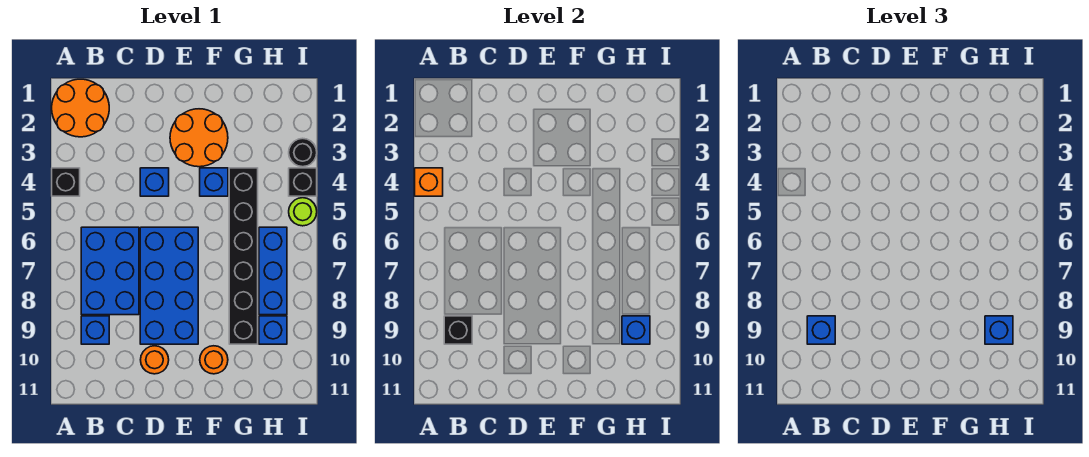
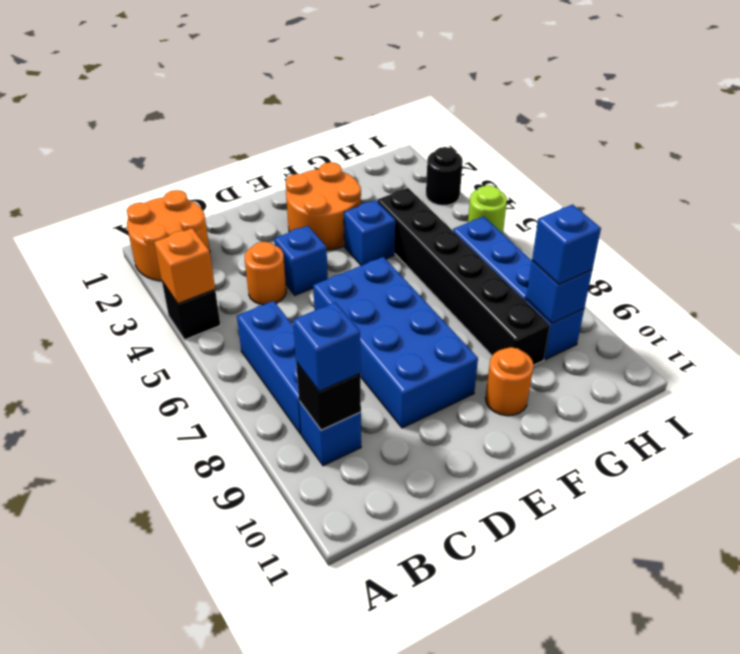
blue 2x3 brick [81,227,139,315] -> blue 1x3 brick [237,301,302,434]
orange 1x1 round brick [141,346,169,374] -> orange 1x1 round brick moved to [245,242,286,305]
black 1x1 brick [289,168,317,196] -> none

